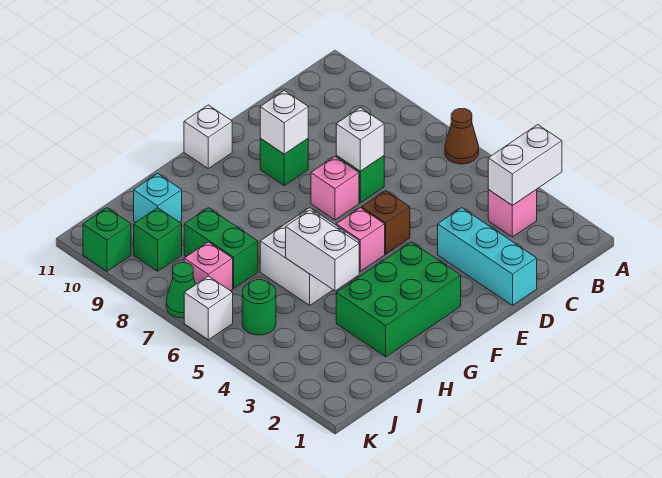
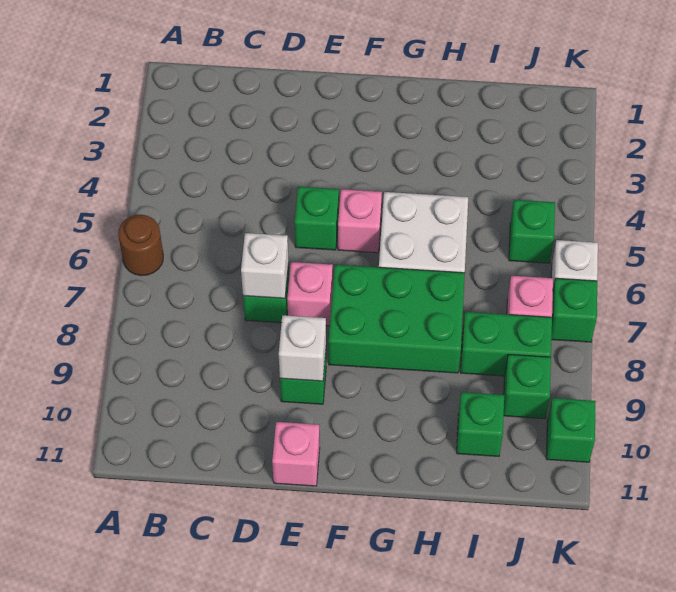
white 1x2 brick [488,125,562,205] -> none
brown 1x1 cone [445,109,479,164] -> brown 1x1 round brick [118,215,163,276]
pink 1x1 brick [488,190,537,237] -> pink 1x1 brick moved to [272,422,320,486]
cyan 1x3 brick [438,208,537,305] -> none
brown 1x1 brick [362,191,410,254] -> green 1x1 brick [294,187,339,250]
green 2x3 brick [336,242,461,357] -> green 2x3 brick moved to [328,265,465,373]
white 1x1 brick [184,105,232,169] -> none
white 1x2 brick [286,210,359,291] -> none
green 1x2 brick [184,208,258,288] -> green 1x2 brick turned to [460,312,552,376]
cyan 1x1 brick [134,174,182,222] -> green 1x1 brick [457,392,504,456]
green 1x1 round brick [242,280,276,335] -> green 1x1 brick [509,200,555,263]
green 1x1 cone [166,263,196,318] -> green 1x1 brick [551,278,597,342]

